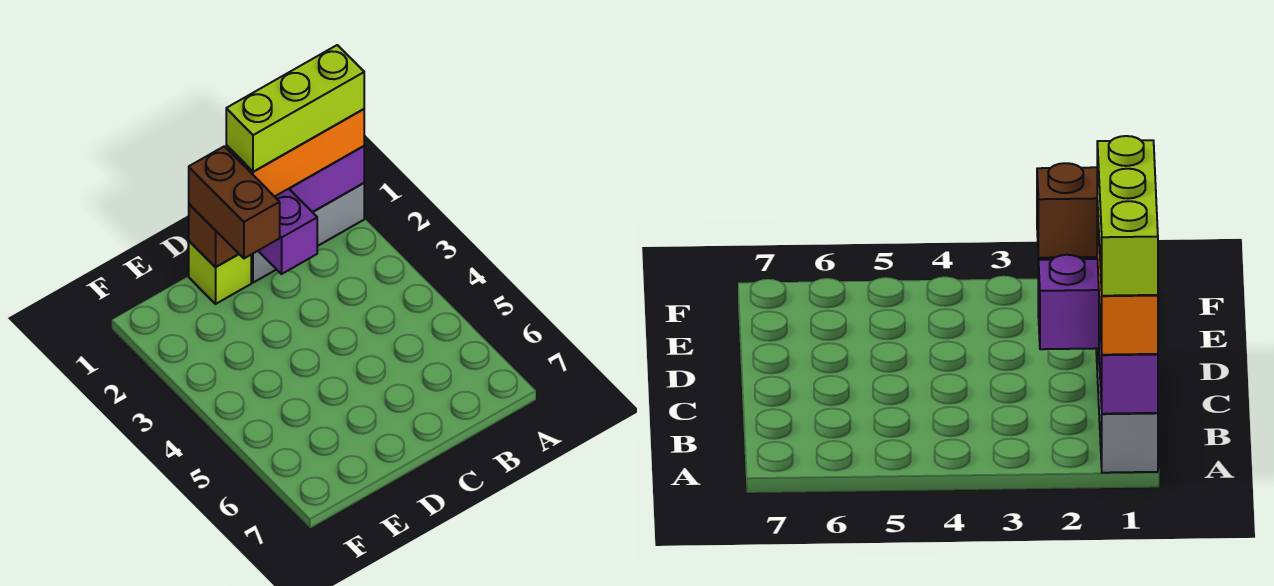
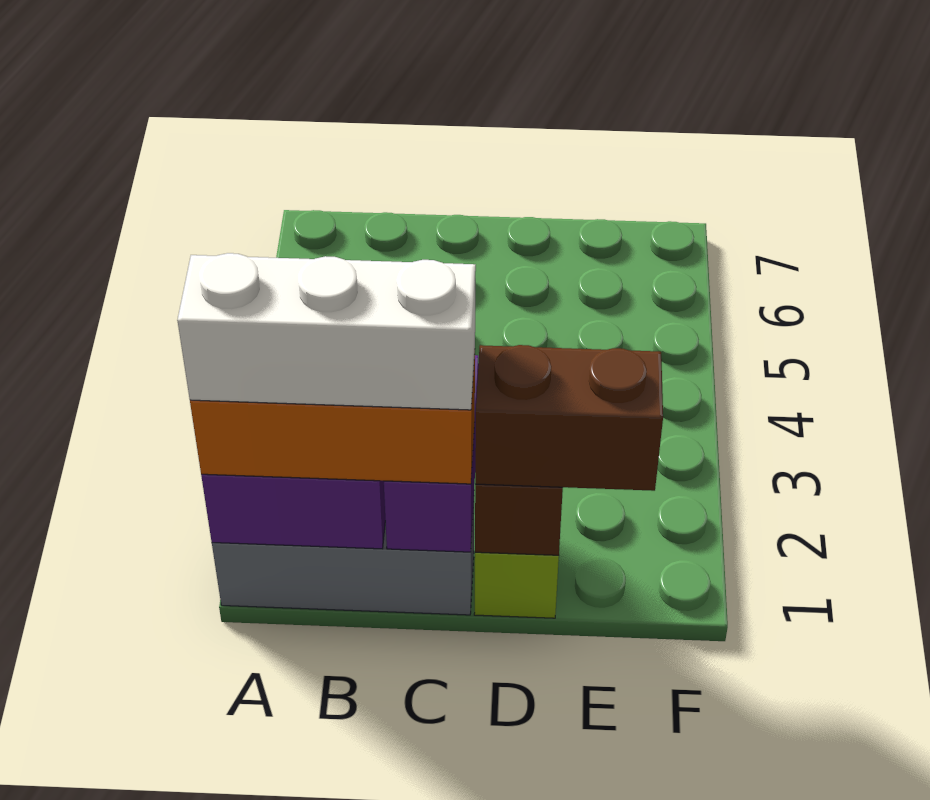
lime 1x3 brick [226,45,364,172] -> white 1x3 brick [177,253,476,410]
brown 1x2 brick [189,146,280,258] -> brown 1x2 brick turned to [475,345,663,491]

